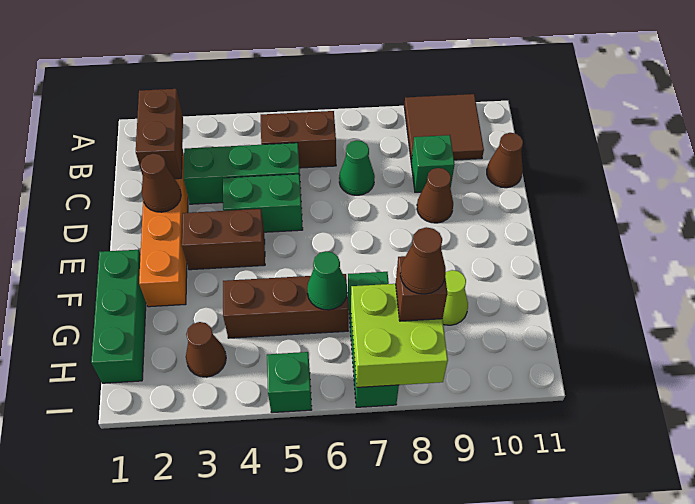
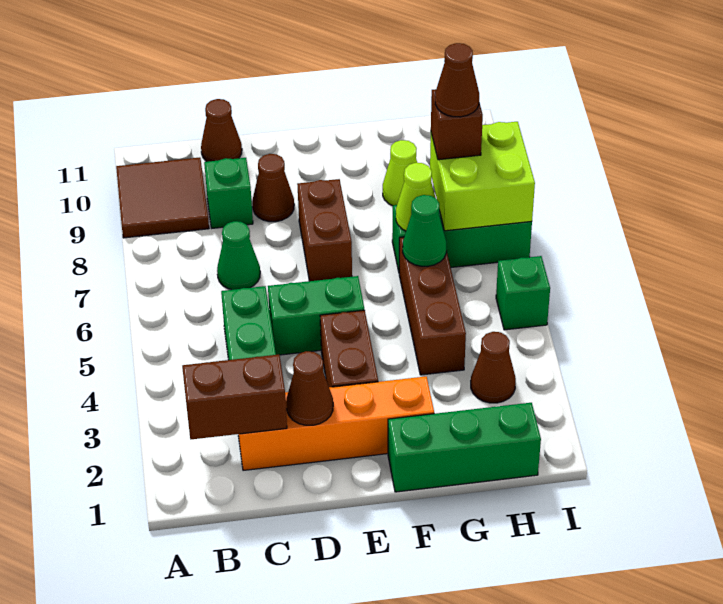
brown 1x2 brick [261,111,336,168] -> brown 1x2 brick moved to [297,179,352,281]
green 1x2 brick [223,174,303,232] -> green 1x2 brick turned to [268,276,364,355]
none -> lime 1x1 cone [396,163,436,231]

